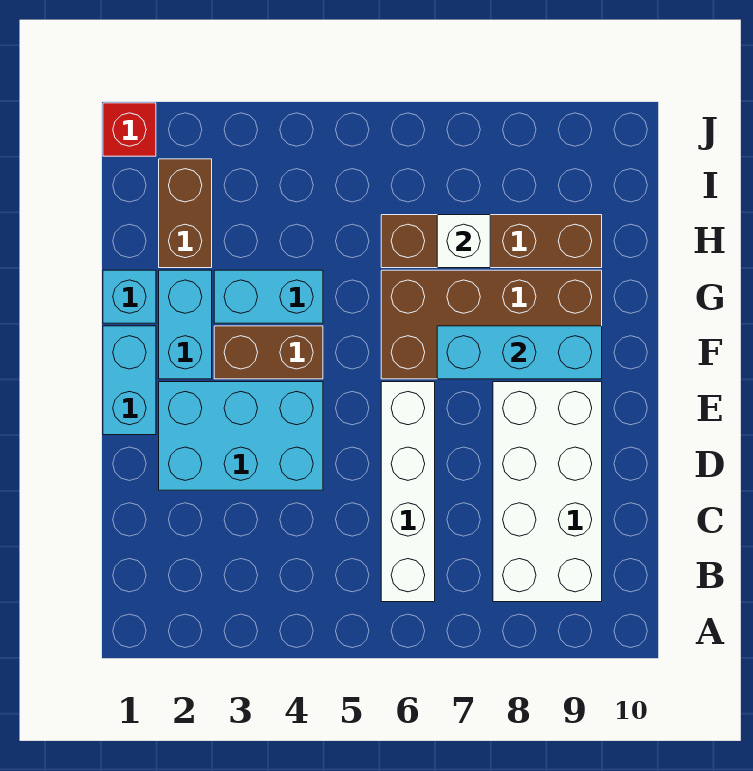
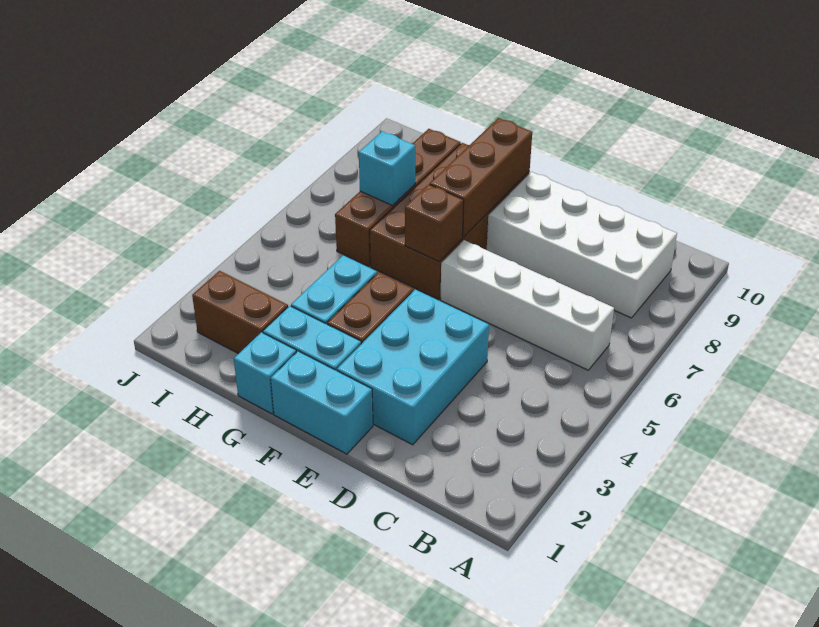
none -> brown 1x1 brick [405,184,464,262]
cyan 1x3 brick [437,326,602,379] -> brown 1x3 brick [430,118,532,238]
white 1x1 brick [437,215,490,268] -> cyan 1x1 brick [359,131,415,206]
red 1x1 brick [103,103,156,156] -> none

